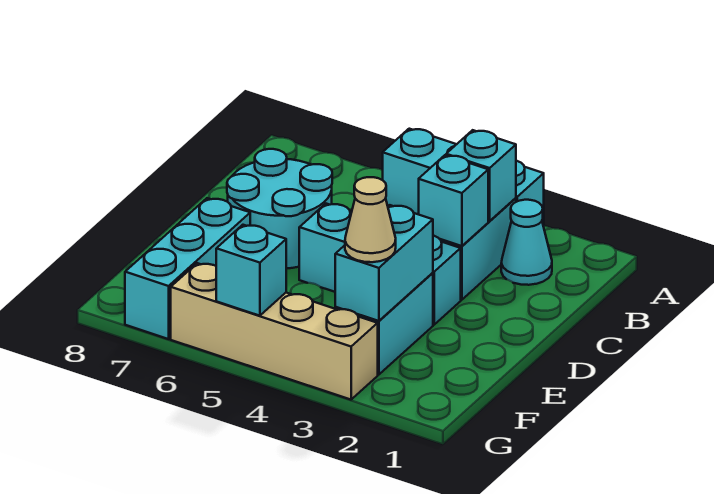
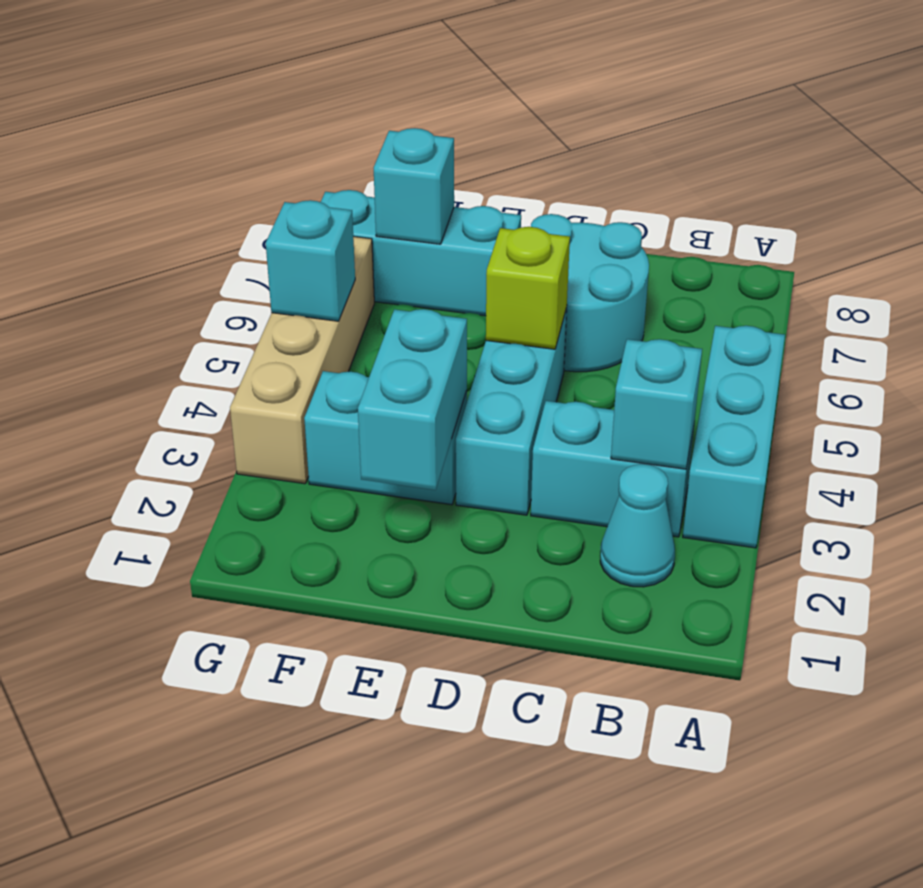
cyan 1x1 brick [419,155,488,246] -> cyan 1x1 brick moved to [374,128,454,244]
none -> lime 1x1 brick [486,227,570,349]
cyan 1x2 brick [335,205,433,321] -> cyan 1x2 brick turned to [358,309,467,490]
tan 1x1 cone [345,177,396,262] -> none

